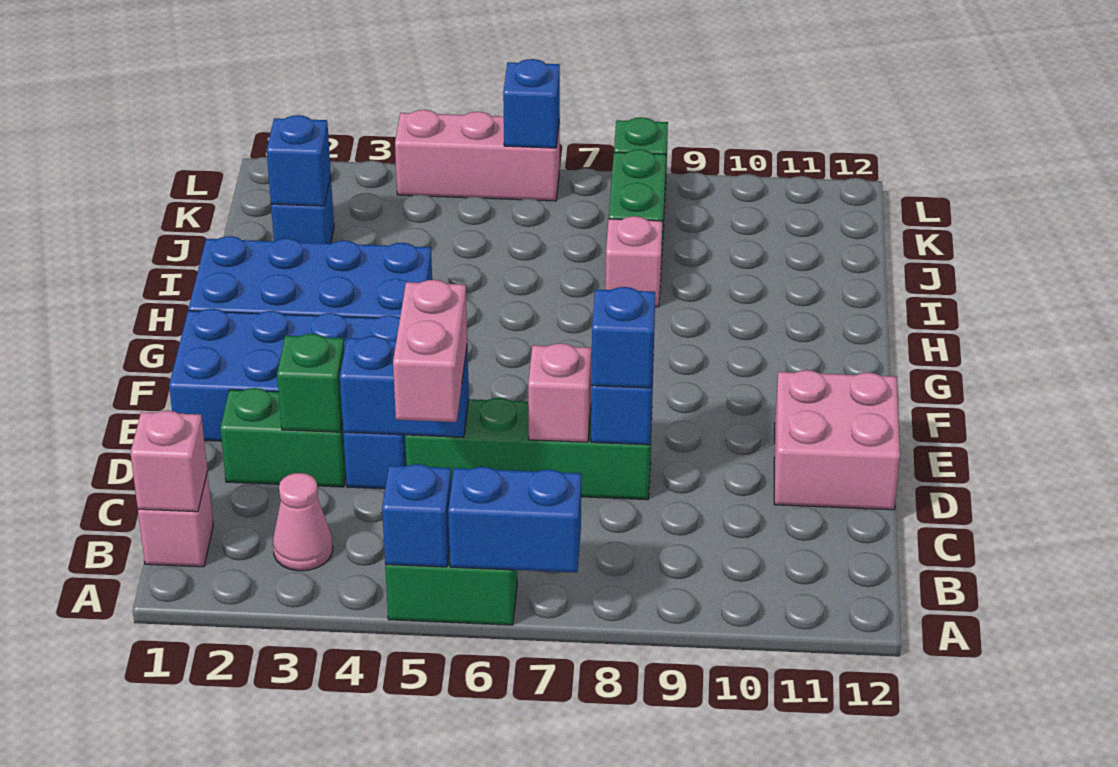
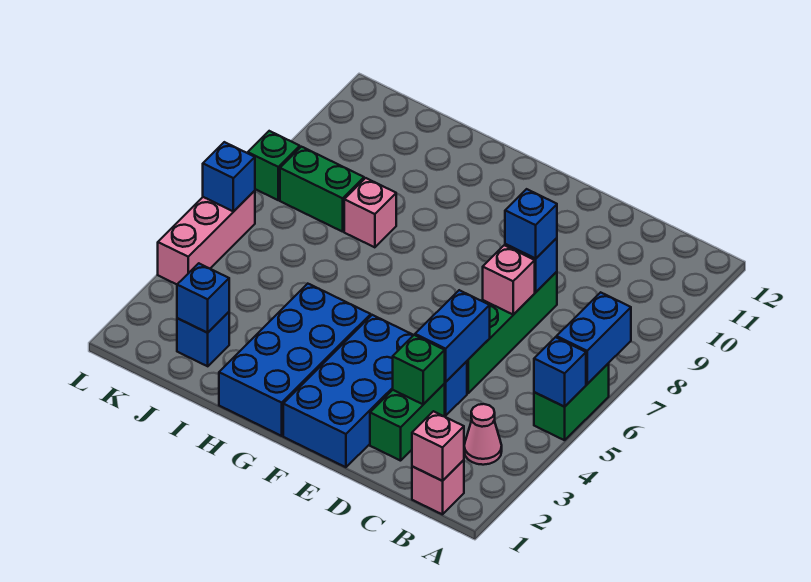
pink 1x2 brick [393,280,467,422] -> none
pink 2x2 brick [774,370,900,510] -> none

